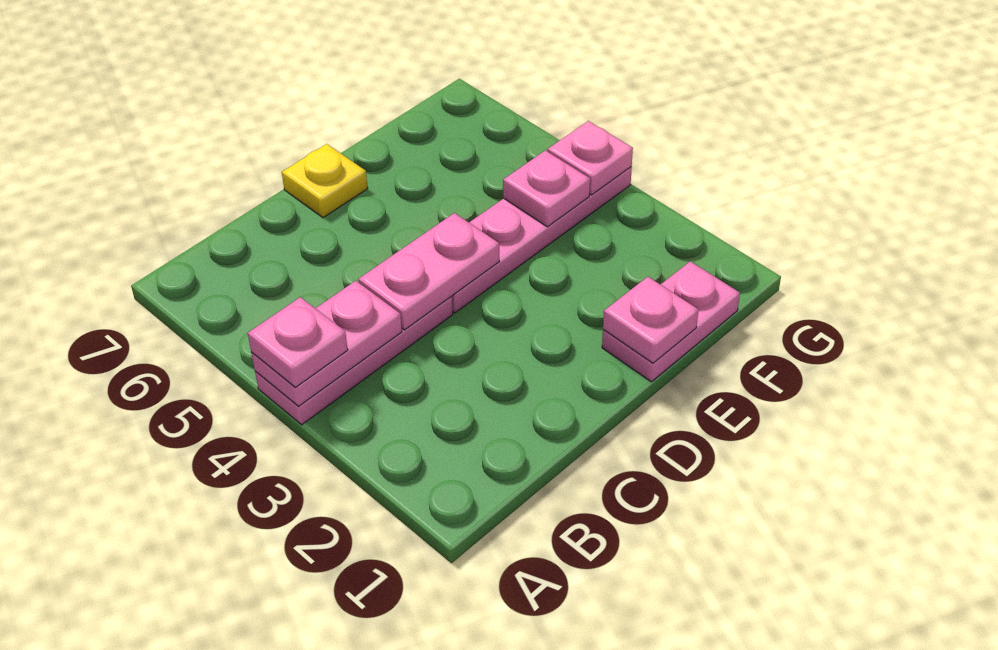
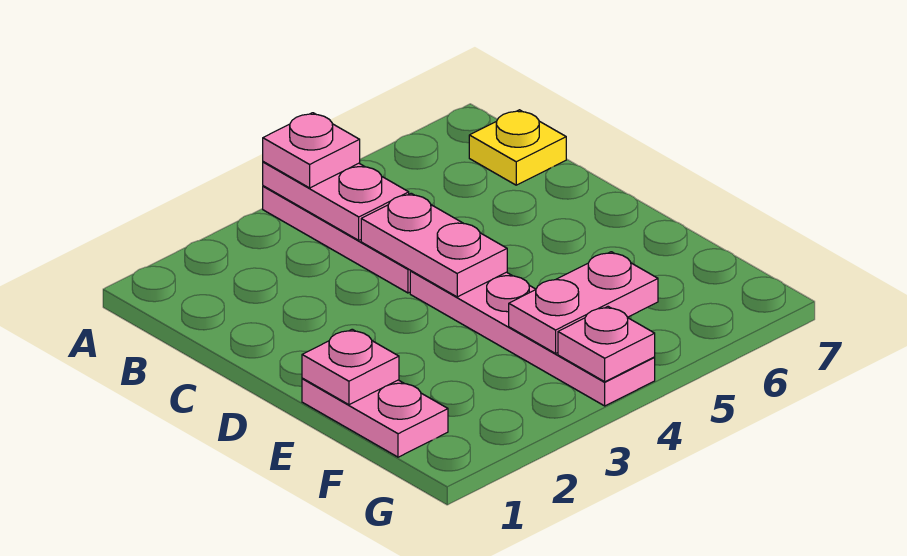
yellow 1x1 plate [282,144,368,218] -> yellow 1x1 plate moved to [469,110,566,185]
pink 1x1 plate [503,150,590,227] -> pink 1x2 plate [509,252,658,353]

